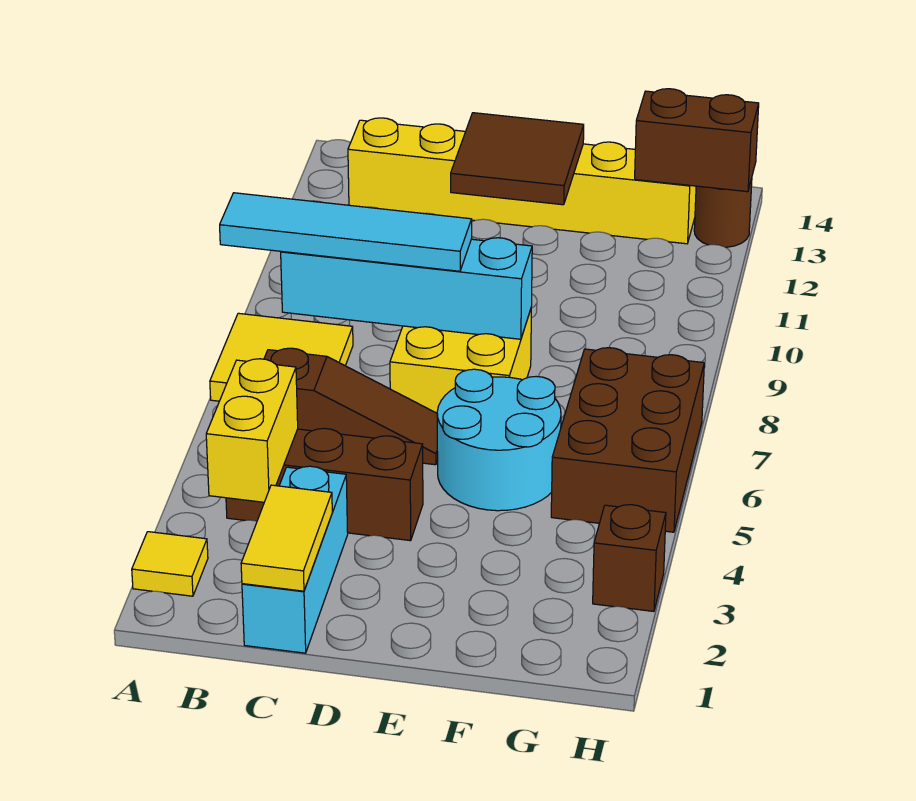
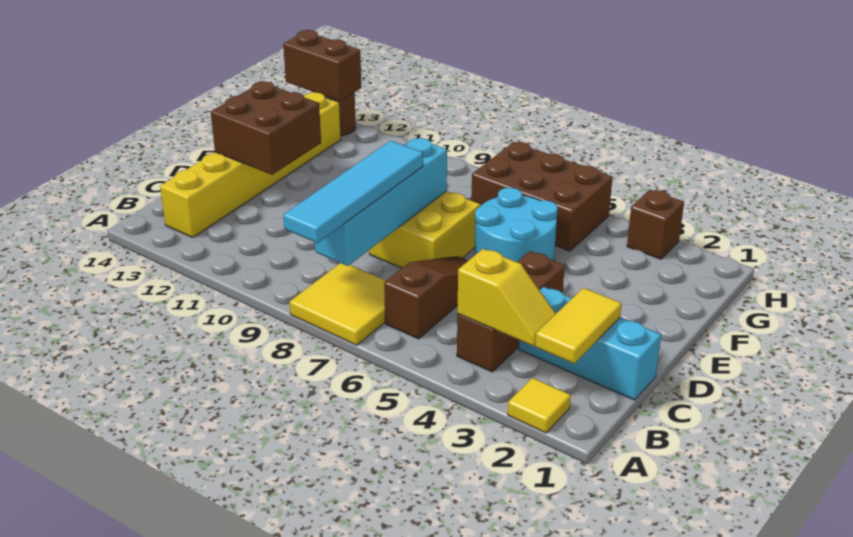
yellow 1x2 brick [206,359,298,502] -> yellow 1x2 slope [457,249,556,346]
yellow 1x2 tile [241,485,332,591] -> yellow 1x2 tile turned to [535,288,622,364]
brown 2x2 tile [451,113,584,205] -> brown 2x2 brick [211,81,321,175]
brown 1x2 brick [635,89,759,192] -> brown 1x2 brick turned to [283,30,361,101]

